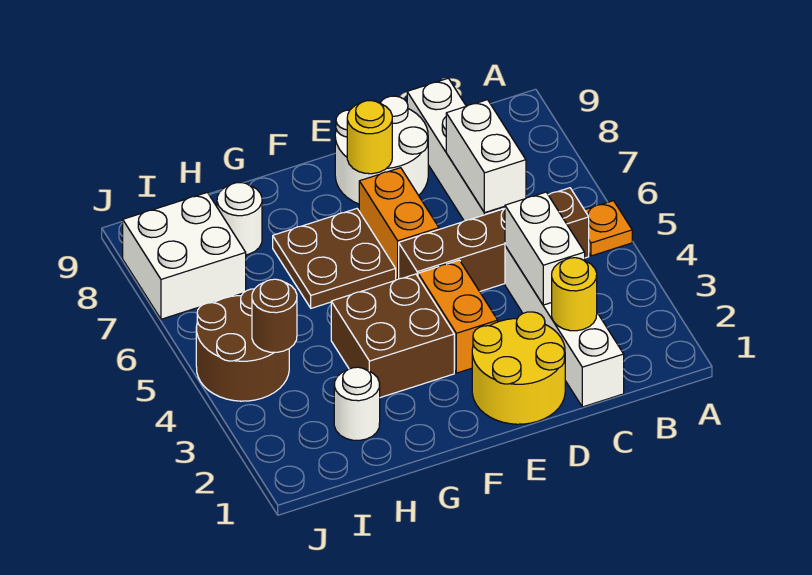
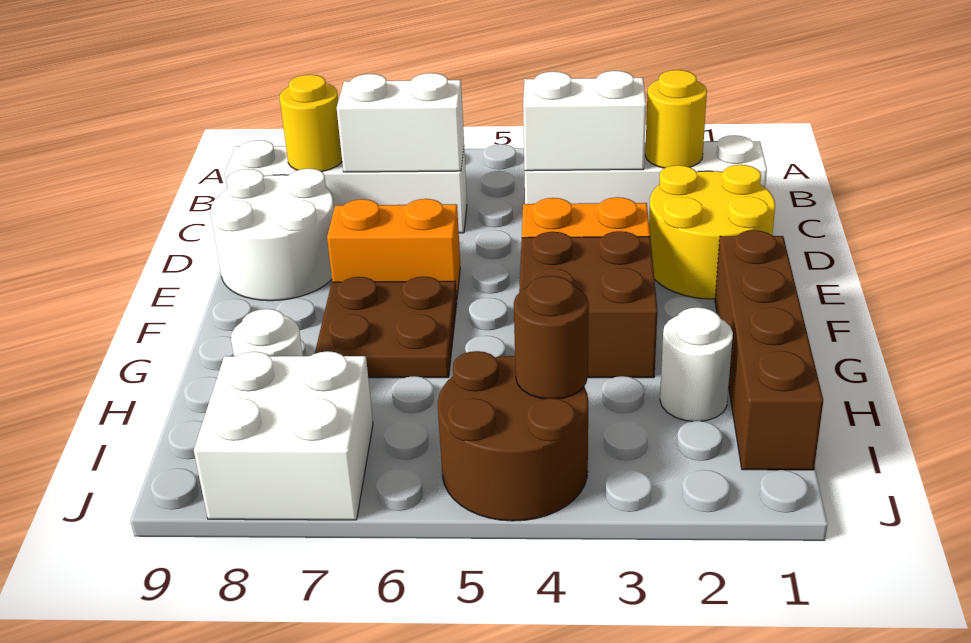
orange 1x1 plate [585,201,632,256] -> none
brown 1x4 brick [399,188,589,292] -> brown 1x4 brick moved to [715,230,823,470]
yellow 1x1 round brick [347,101,392,174] -> yellow 1x1 round brick moved to [280,75,342,172]

